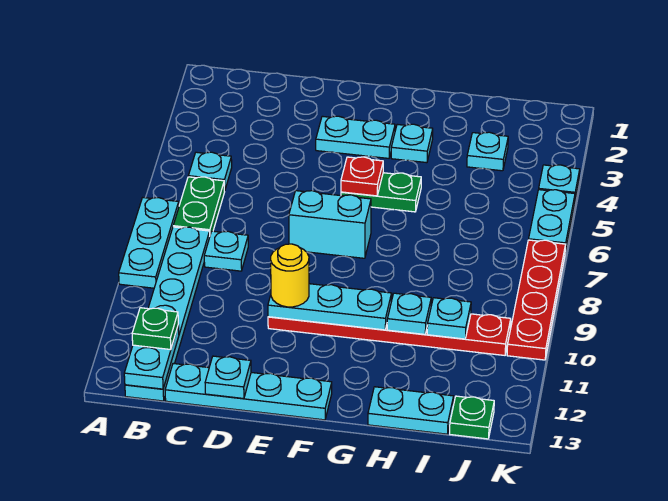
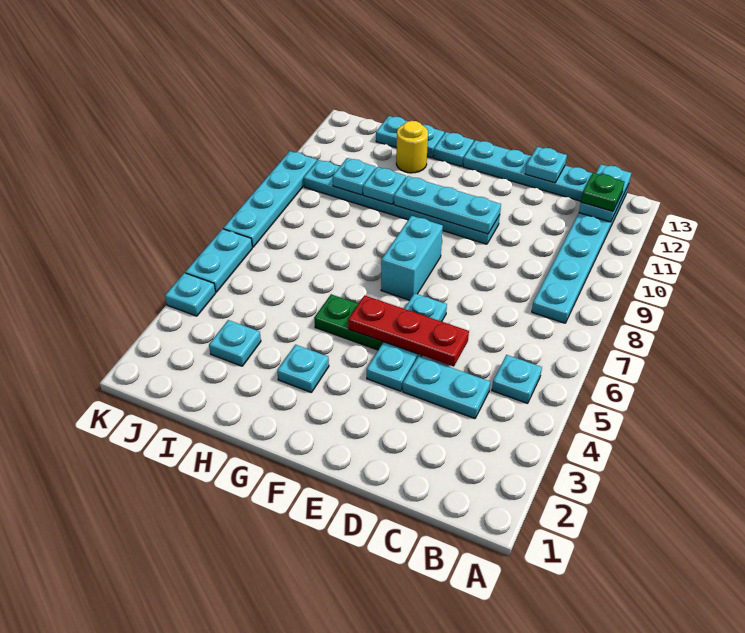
cyan 1x3 plate [119,198,179,288] -> cyan 1x3 plate moved to [367,293,447,391]
green 1x2 plate [173,177,224,234] -> none
cyan 1x1 plate [204,231,248,271] -> cyan 1x1 plate moved to [433,132,474,166]
cyan 1x2 plate [316,116,395,158] -> cyan 1x2 plate moved to [403,356,490,419]
cyan 1x2 brick [289,191,371,258] -> cyan 1x2 brick turned to [381,216,443,300]
red 1x6 plate [268,314,511,355] -> cyan 1x6 plate [304,160,500,244]
yellow 1x1 round brick [271,244,309,307] -> yellow 1x1 round brick moved to [396,121,428,173]
red 1x1 plate [341,157,383,196] -> red 1x3 plate [348,295,469,367]
green 1x1 plate [450,396,494,439] -> none
red 1x4 plate [507,240,566,360] -> cyan 1x4 plate [223,151,317,247]

